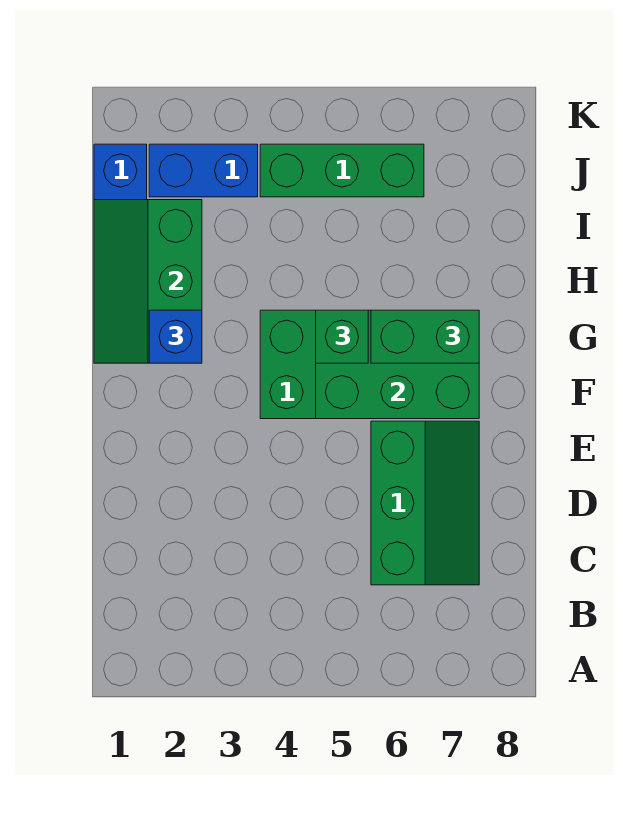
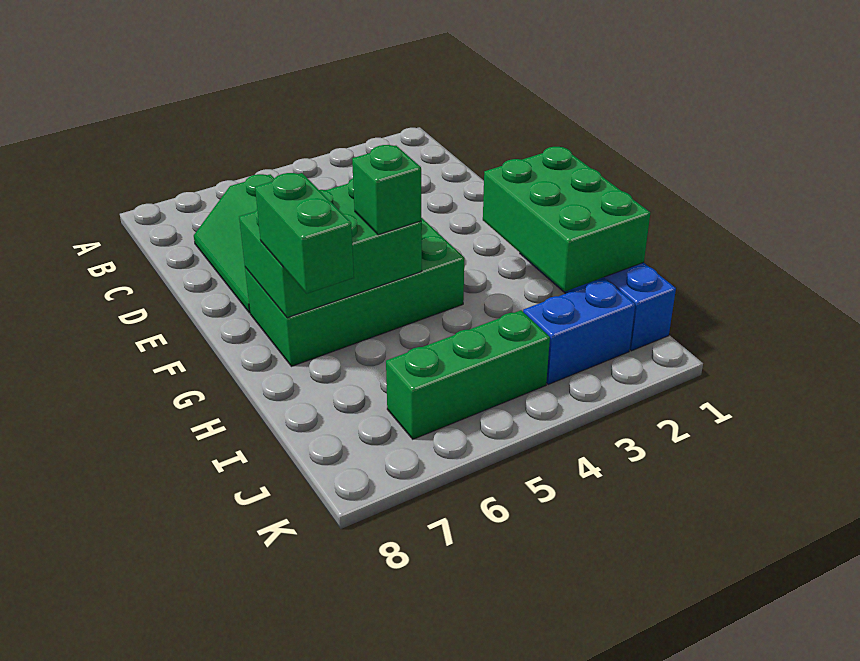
green 2x3 slope [94,200,202,363] -> green 2x3 brick [483,147,650,291]
blue 1x1 brick [149,310,202,363] -> none
green 1x2 brick [371,310,479,363] -> green 1x2 brick turned to [255,173,354,294]

